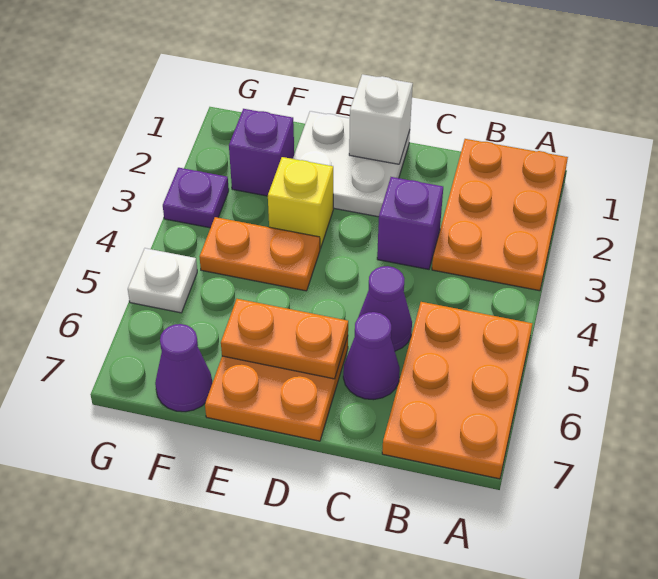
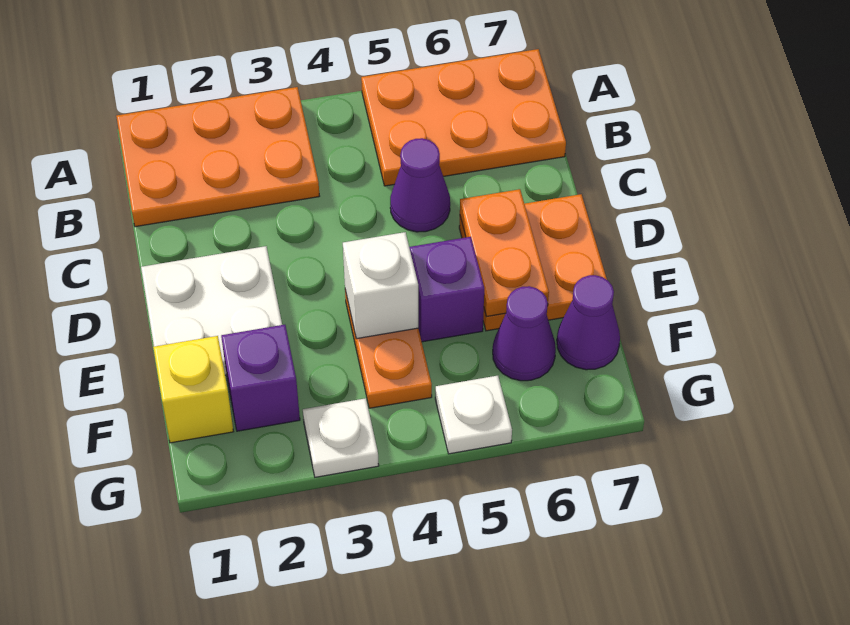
purple 1x1 brick [377,177,443,269] -> purple 1x1 brick moved to [409,237,484,342]
purple 1x1 cone [343,312,400,400] -> purple 1x1 cone moved to [493,286,556,381]
white 1x1 brick [349,74,413,164] -> white 1x1 brick moved to [343,232,418,339]
yellow 1x1 brick [268,157,333,249] -> yellow 1x1 brick moved to [153,336,233,443]
purple 1x1 plate [163,168,229,228] -> white 1x1 plate [303,398,379,477]

